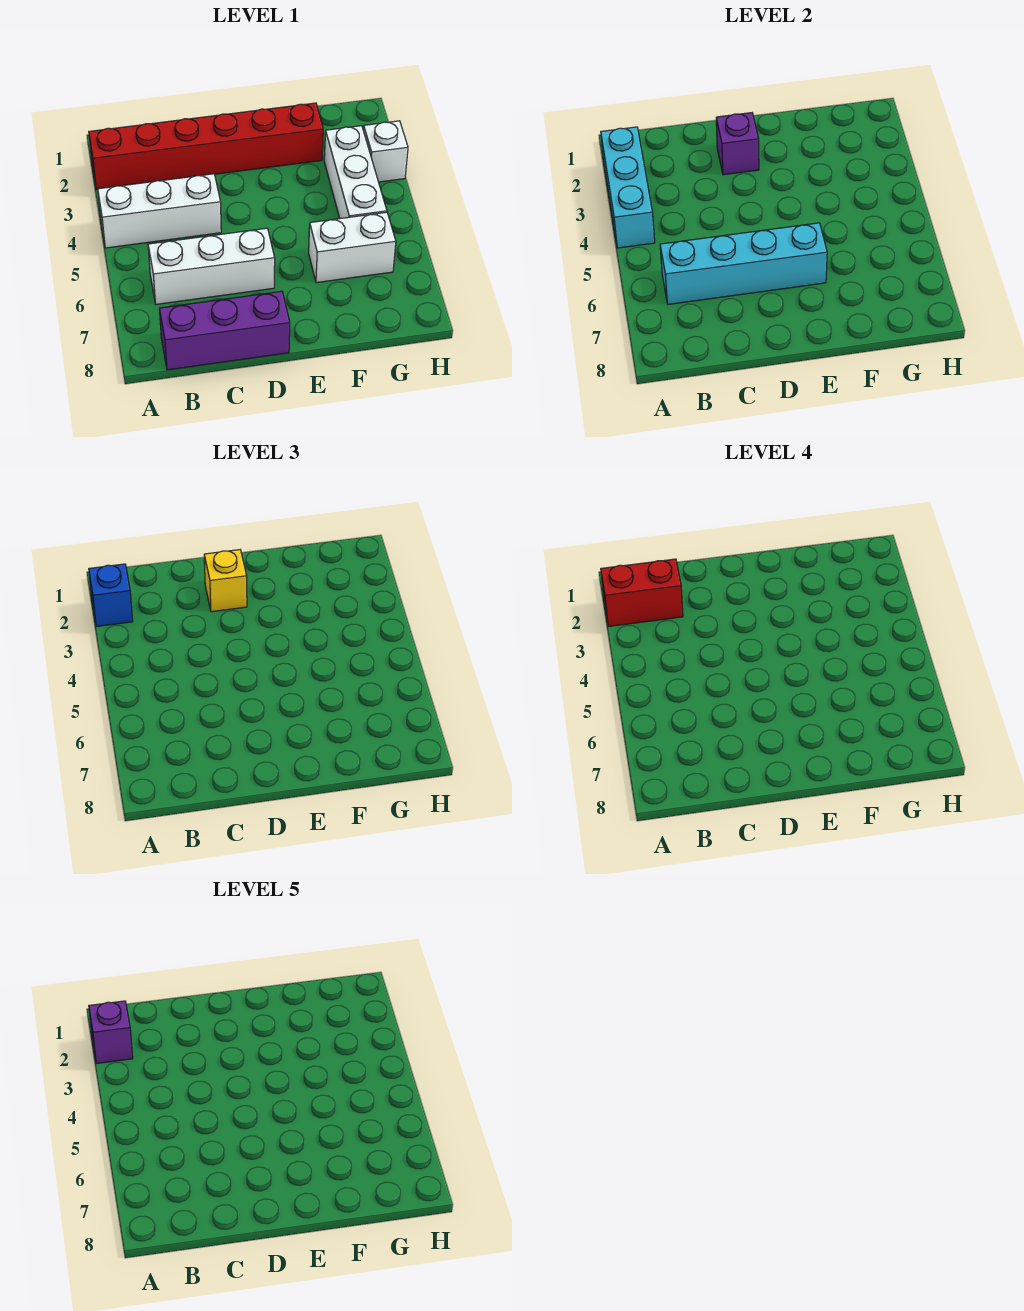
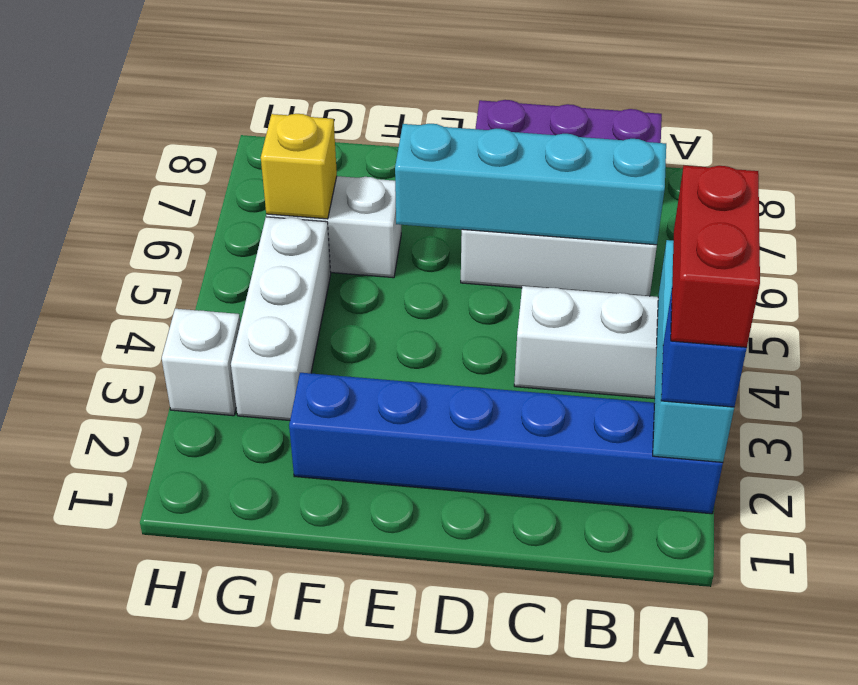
red 1x6 brick [89,103,323,190] -> blue 1x6 brick [289,373,723,514]
red 1x2 brick [601,559,683,627] -> red 1x2 brick turned to [671,166,760,347]
purple 1x1 brick [89,1001,133,1064] -> none
purple 1x1 brick [716,113,759,175] -> none
yellow 1x1 brick [204,550,247,612] -> yellow 1x1 brick moved to [261,114,337,219]

